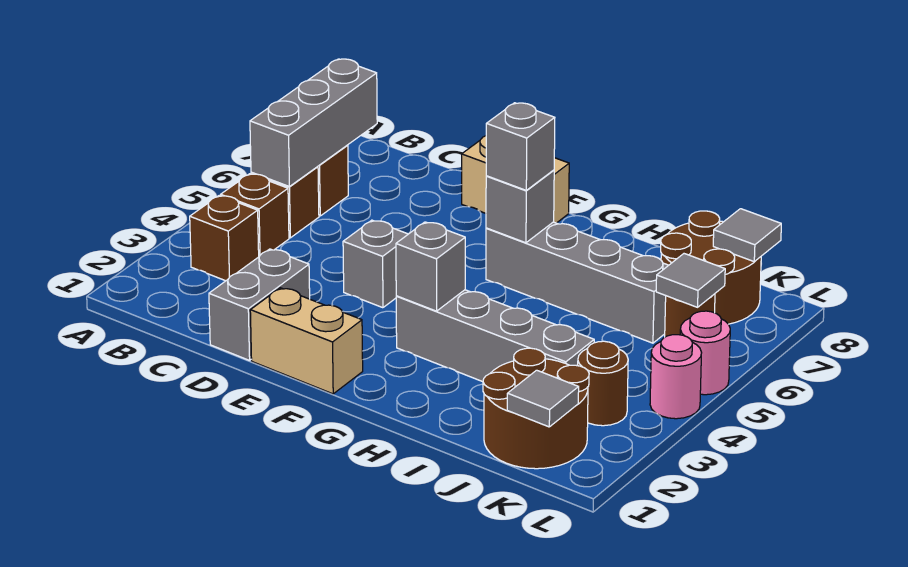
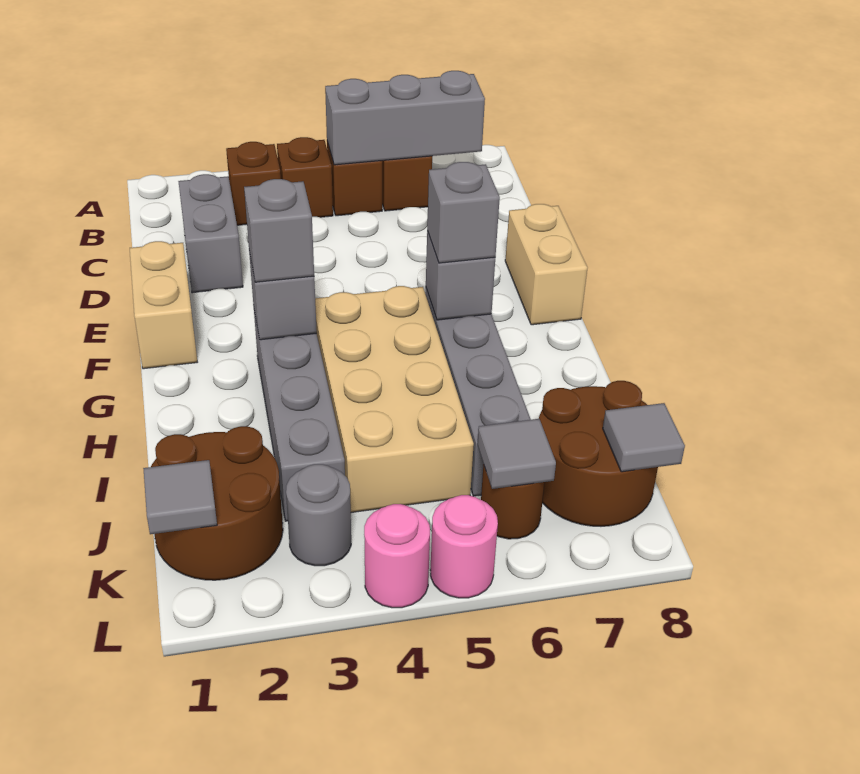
grey 1x2 brick [209,249,310,360] -> grey 1x2 brick turned to [178,174,243,293]
grey 1x1 brick [343,220,408,308] -> grey 1x1 brick moved to [244,179,314,282]
none -> tan 2x4 brick [315,286,474,512]
brown 1x1 round brick [578,341,628,426] -> grey 1x1 round brick [286,464,351,566]

